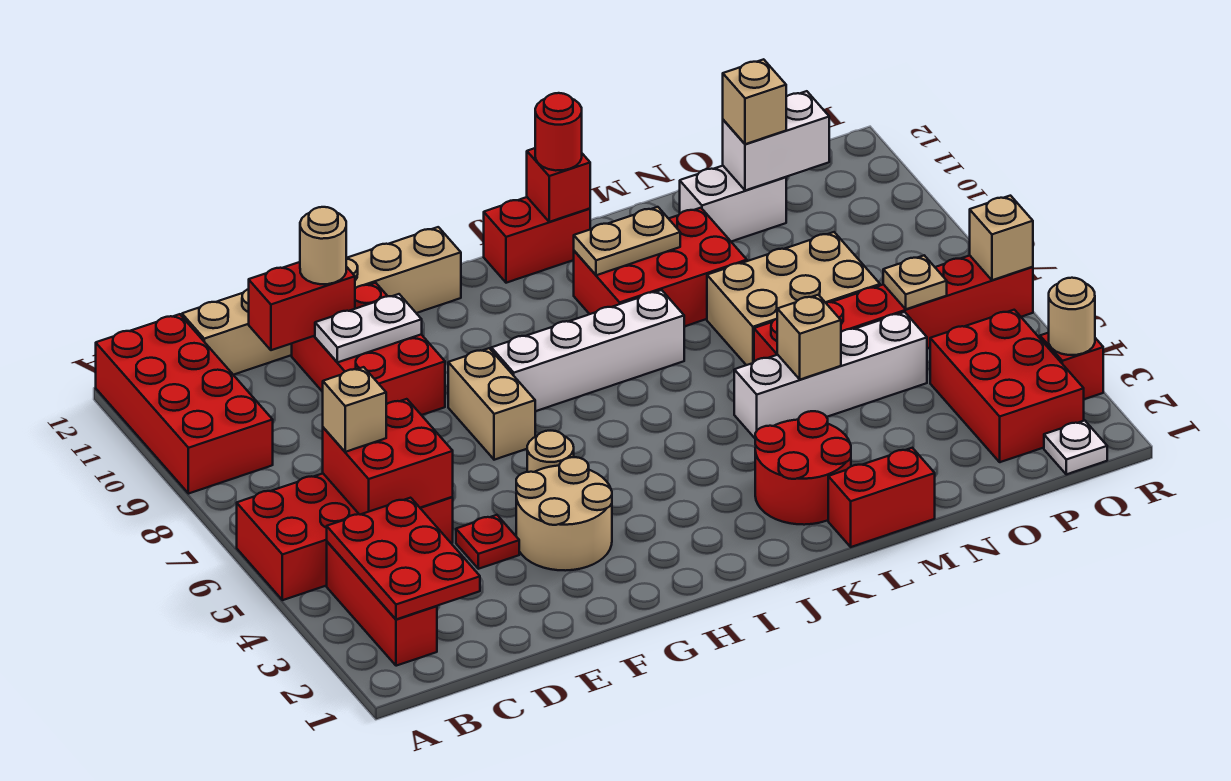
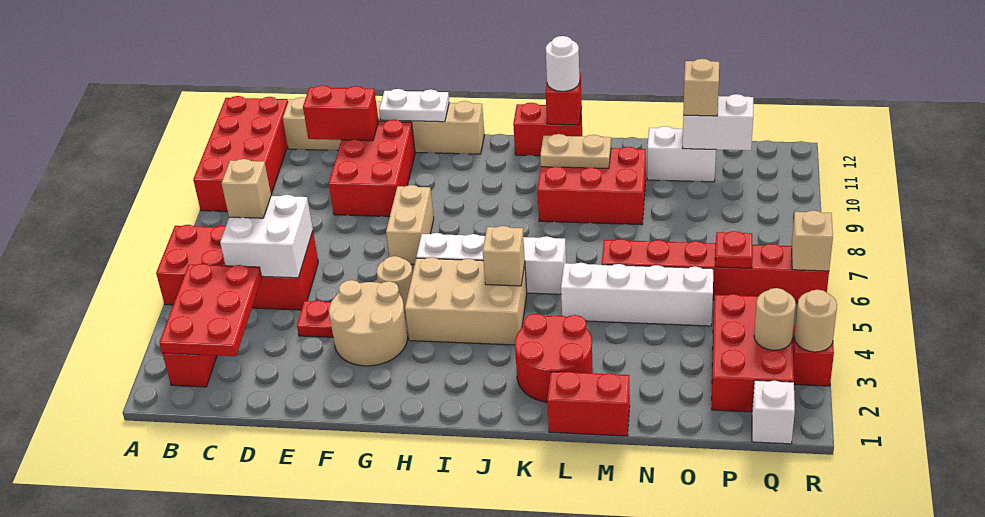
red 2x2 brick [323,399,453,515] -> white 2x2 brick [220,195,313,278]
white 1x2 plate [315,294,422,362] -> white 1x2 plate moved to [379,89,449,122]
tan 1x1 round brick [300,207,346,284] -> tan 1x1 round brick moved to [754,288,796,350]
white 1x4 brick [491,290,684,411] -> white 1x4 brick moved to [416,233,566,294]
red 1x1 round brick [535,93,582,171] -> white 1x1 round brick [546,36,580,91]
tan 1x1 brick [777,295,841,380] -> tan 1x1 brick moved to [483,226,525,286]
tan 2x3 brick [707,232,880,365] -> tan 2x3 brick moved to [405,257,527,345]
tan 1x1 plate [883,255,947,309] -> red 1x1 plate [715,231,753,268]
white 1x1 plate [1044,421,1107,474] -> white 1x1 brick [752,380,795,444]

